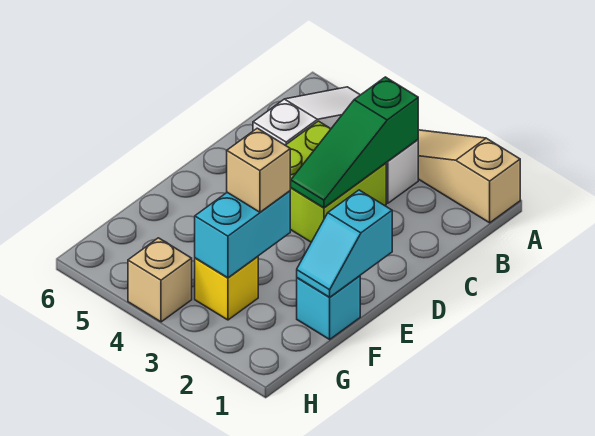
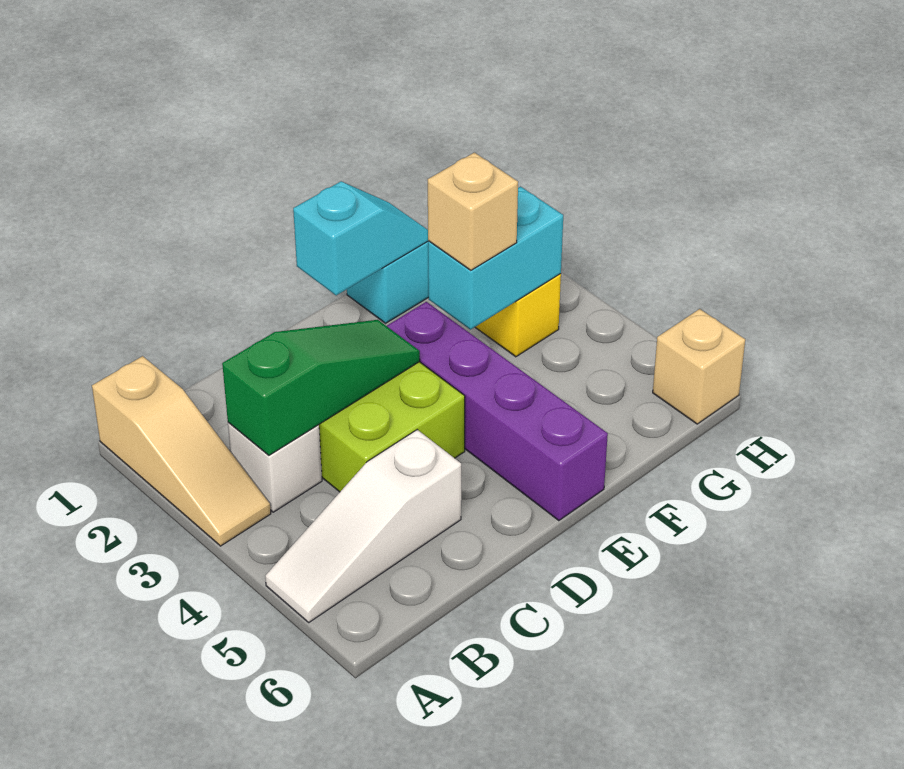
none -> purple 1x4 brick [387,302,608,521]
tan 1x1 brick [128,238,192,322] -> tan 1x1 brick moved to [653,309,745,424]

